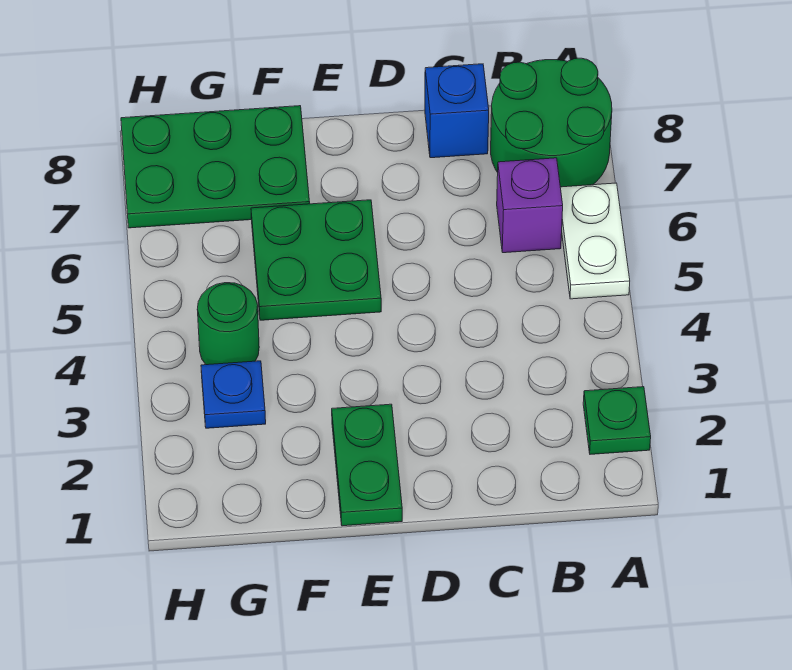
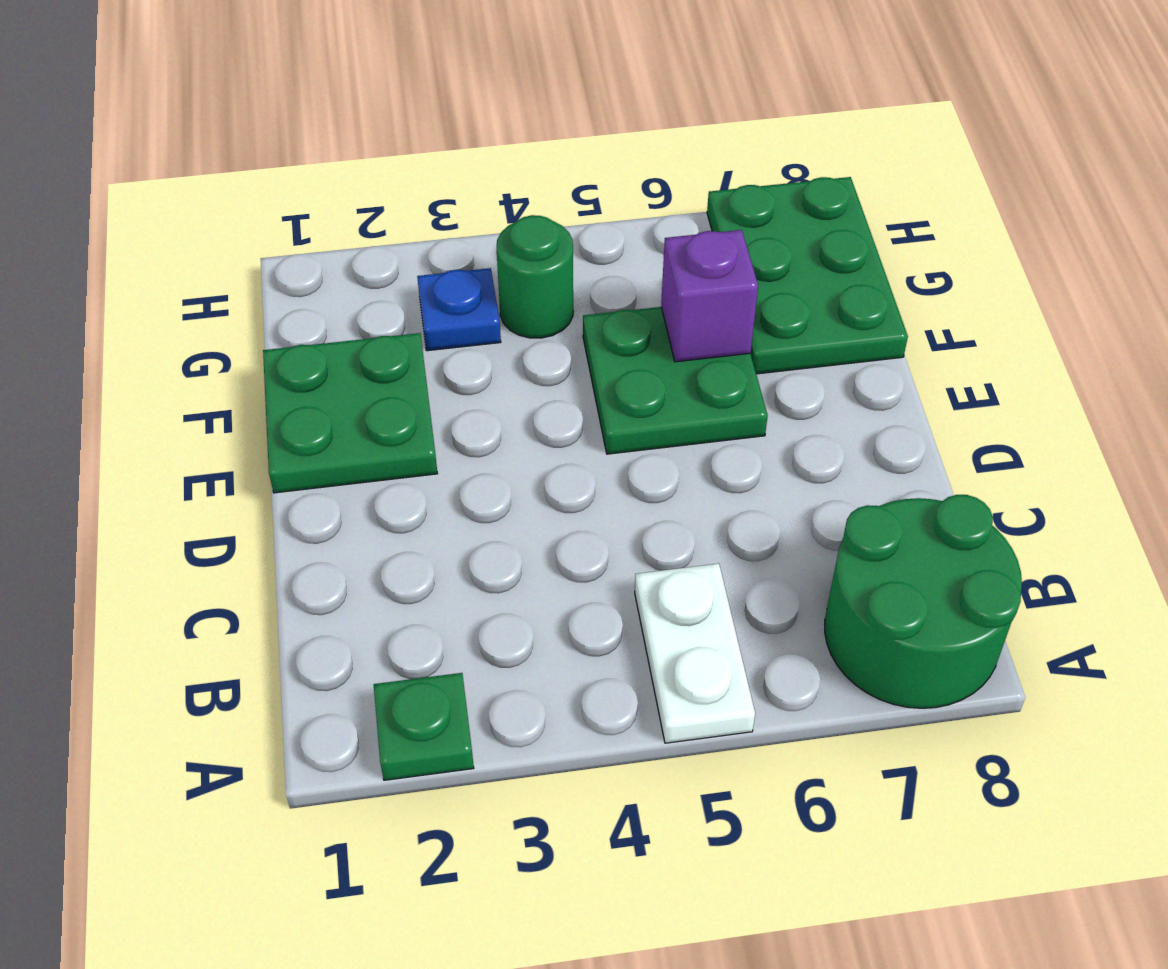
white 1x2 plate [560,183,630,299] -> white 1x2 plate turned to [635,564,755,743]
purple 1x1 brick [497,158,563,253] -> purple 1x1 brick moved to [661,230,758,362]
blue 1x1 brick [425,64,489,158] -> none
green 1x2 plate [332,404,402,526] -> green 2x2 plate [263,333,438,493]

